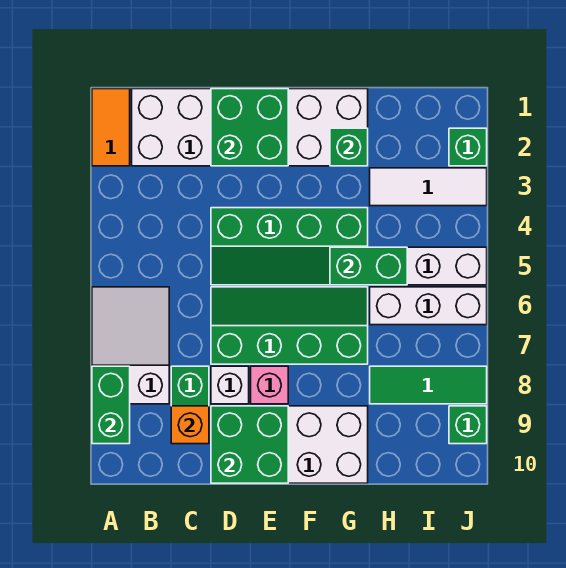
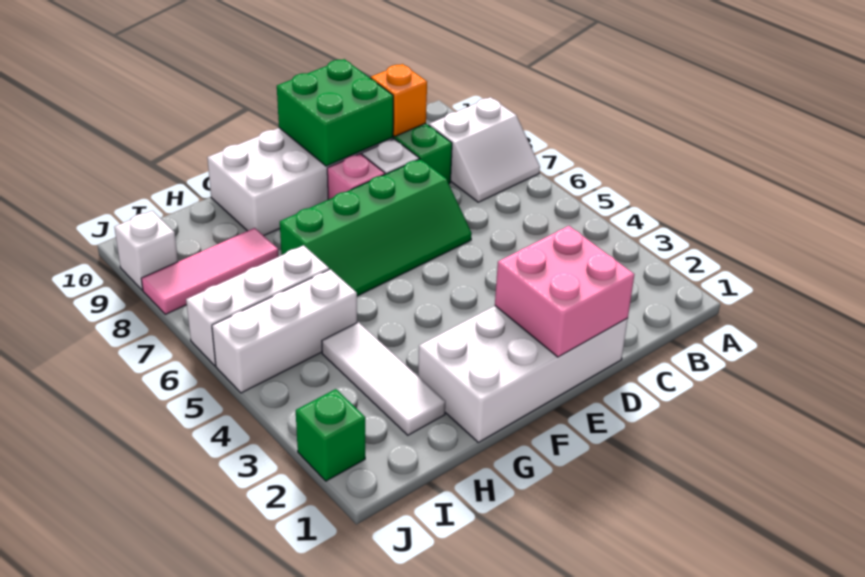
orange 1x2 tile [92,89,130,166] -> none
white 2x3 slope [92,287,169,404] -> white 2x2 slope [429,97,540,202]
green 1x2 brick [92,366,130,444] -> none
white 2x6 brick [132,89,368,166] -> white 2x4 brick [418,306,628,442]
green 2x2 brick [211,89,288,166] -> pink 2x2 brick [495,226,634,357]
green 2x4 slope [211,208,368,285] -> none
green 1x1 brick [330,128,368,166] -> none
green 1x2 brick [330,247,407,285] -> none
white 1x3 tile [370,168,487,206] -> white 1x3 tile turned to [322,322,445,435]
green 1x3 tile [370,366,487,404] -> pink 1x3 tile [141,228,279,314]
green 1x1 brick [449,406,487,444] -> white 1x1 brick [114,211,178,290]

